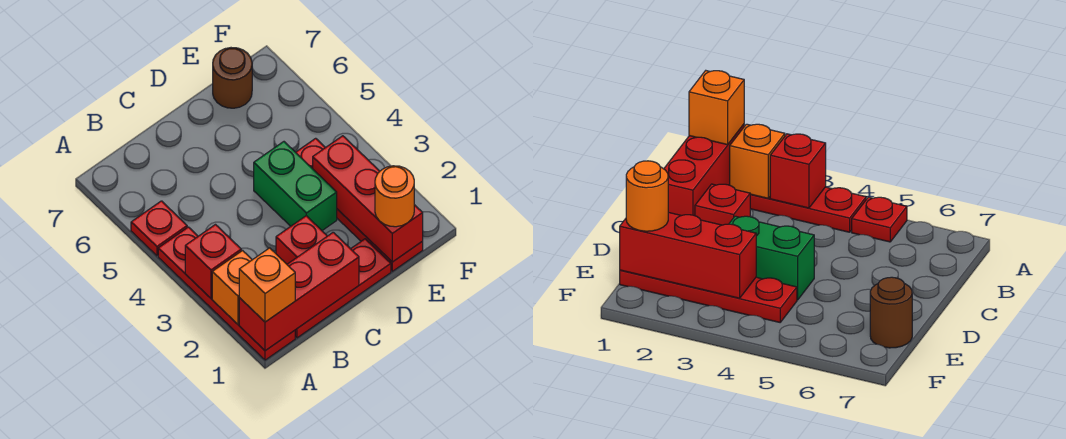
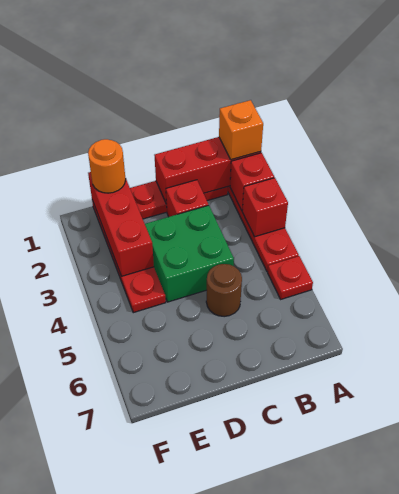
orange 1x1 brick [212,251,252,324] -> red 1x1 brick [230,153,274,210]
green 1x2 brick [254,142,337,230] -> green 2x2 brick [145,205,234,302]
brown 1x1 round brick [213,48,252,108] -> brown 1x1 round brick moved to [206,264,242,317]

